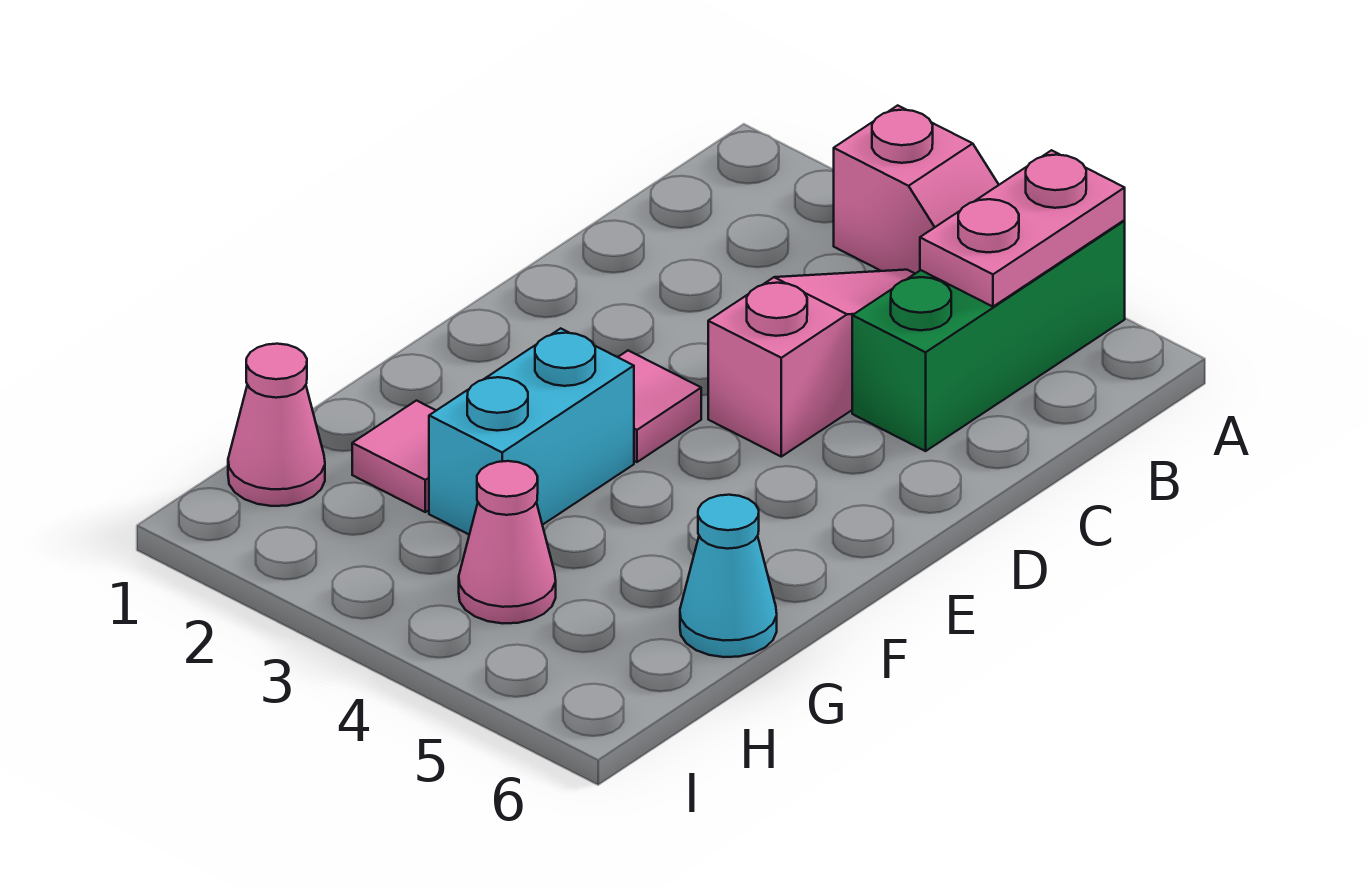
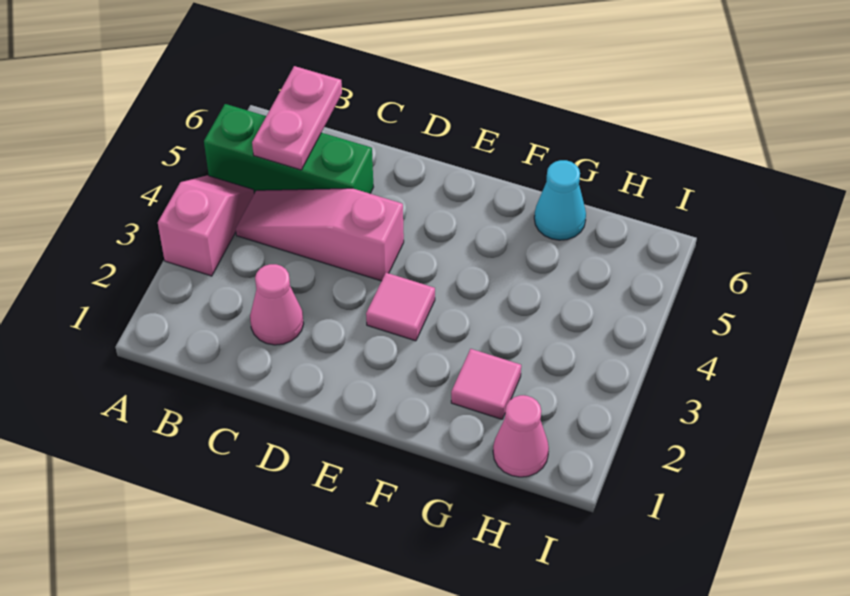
pink 1x2 plate [920,150,1125,307] -> pink 1x2 plate turned to [252,66,342,170]
cyan 1x2 brick [429,328,634,534] -> none
pink 1x1 cone [459,461,556,623] -> pink 1x1 cone moved to [250,264,304,345]

